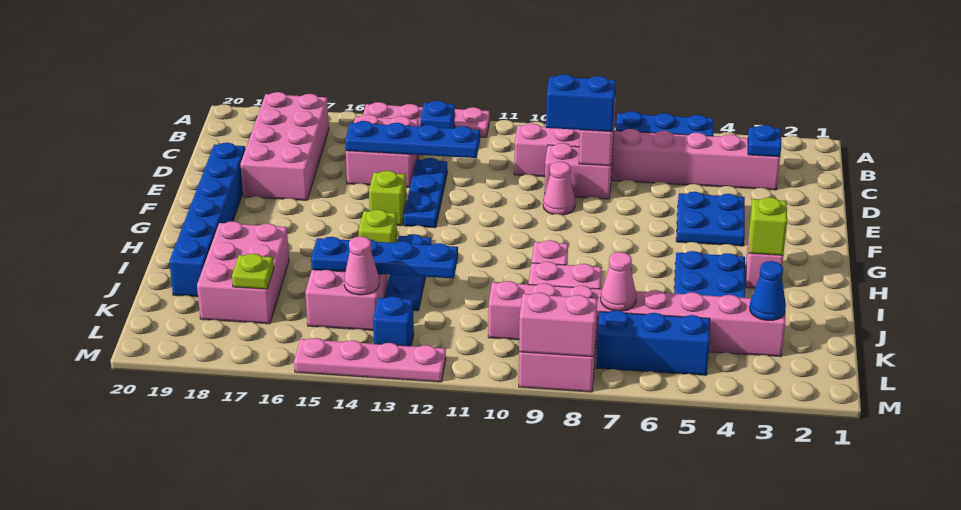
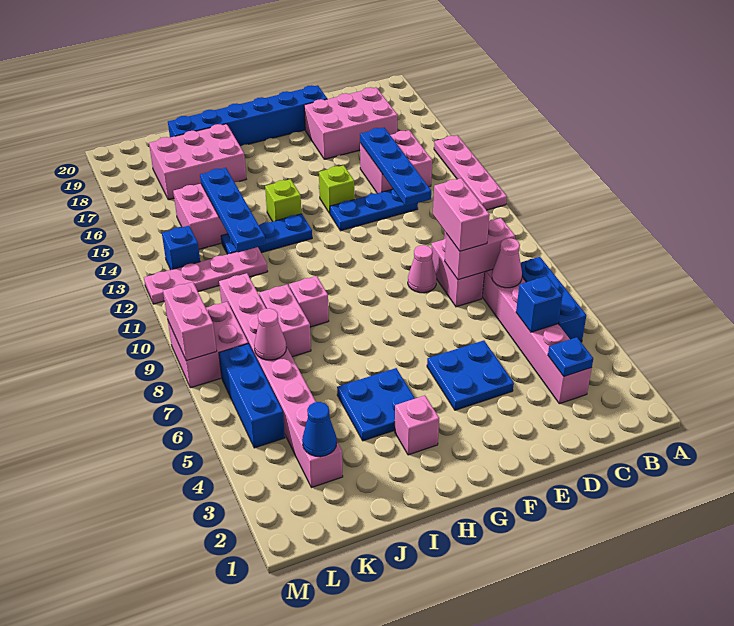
blue 1x1 brick [420,101,455,128] -> blue 1x1 brick moved to [516,276,562,332]
pink 2x4 brick [240,92,329,200] -> pink 2x3 brick [304,87,398,159]
blue 1x2 brick [546,74,616,132] -> pink 1x2 brick [433,178,490,251]
lime 1x1 brick [749,197,787,255] -> none
pink 1x1 cone [344,236,379,295] -> pink 1x1 cone moved to [492,238,522,288]
lime 1x1 plate [232,254,274,289] -> none
pink 1x4 plate [294,338,446,382] -> pink 1x4 plate turned to [144,247,268,304]

